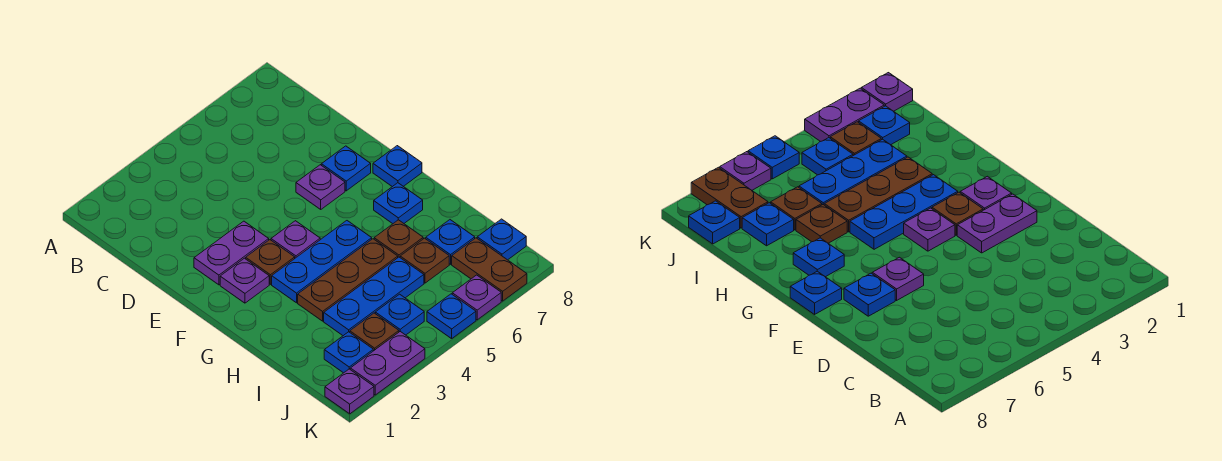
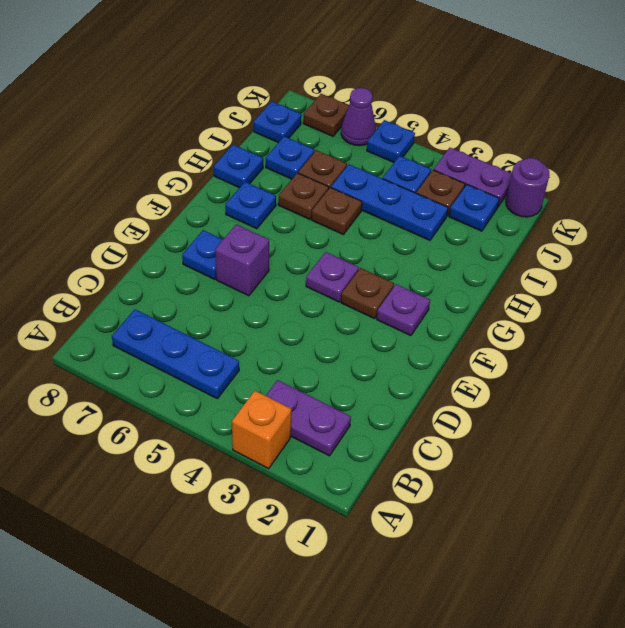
none -> orange 1x1 brick [232,391,291,469]
purple 1x2 plate [194,221,269,285] -> purple 1x2 plate moved to [266,380,351,456]
purple 1x1 plate [296,165,345,209] -> purple 1x1 brick [215,224,269,296]
blue 1x1 plate [373,146,422,187] -> blue 1x1 plate moved to [214,145,263,188]
blue 1x3 plate [272,221,372,303] -> blue 1x3 plate moved to [112,309,239,398]
brown 1x3 plate [298,239,398,321] -> brown 1x1 plate [311,187,362,234]
brown 1x2 plate [452,238,527,301] -> brown 1x1 plate [303,94,349,136]
purple 1x1 plate [325,369,374,414] -> purple 1x1 round brick [506,158,549,217]
purple 1x1 plate [452,275,501,320] -> purple 1x1 cone [341,88,376,146]

